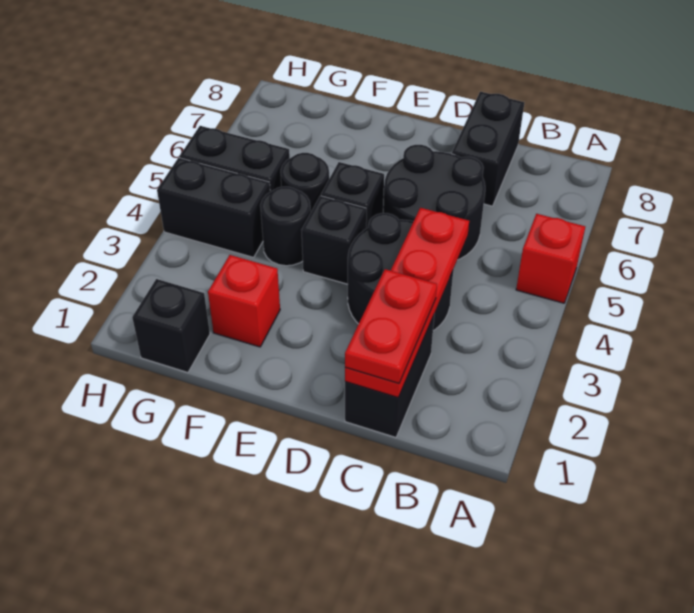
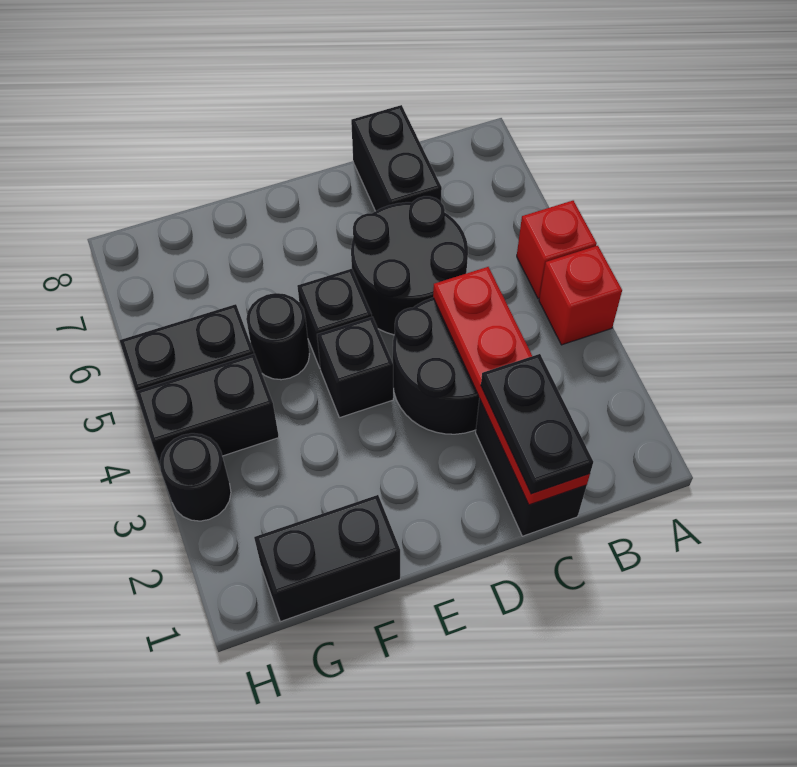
red 1x2 plate [345,269,437,383] -> black 1x2 plate [481,354,593,494]
red 1x1 brick [208,255,280,347] -> red 1x1 brick moved to [539,246,622,345]
black 1x1 round brick [260,187,310,266] -> black 1x1 round brick moved to [160,433,231,521]
black 1x1 brick [132,279,210,372] -> black 1x2 brick [254,495,400,622]

